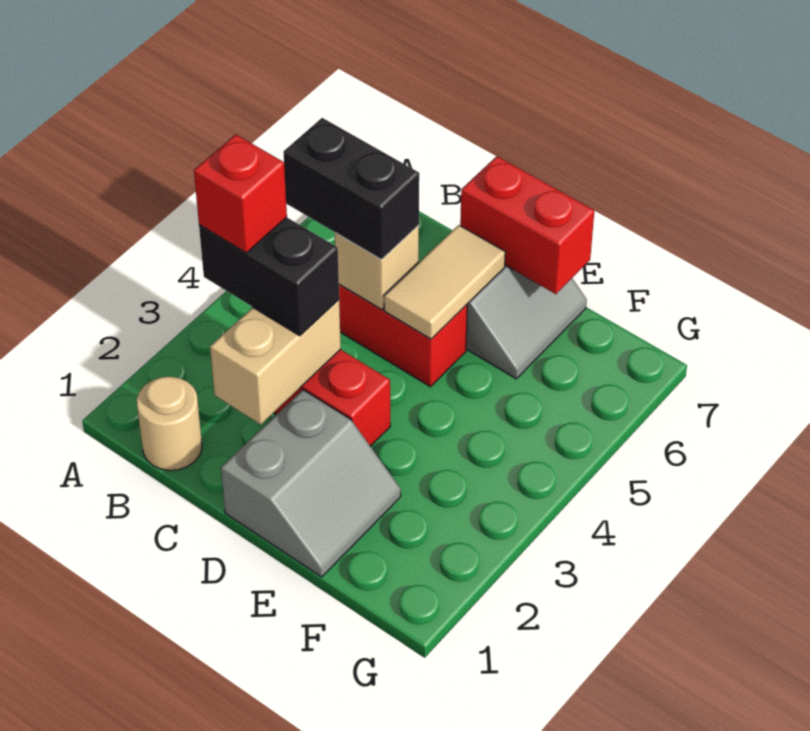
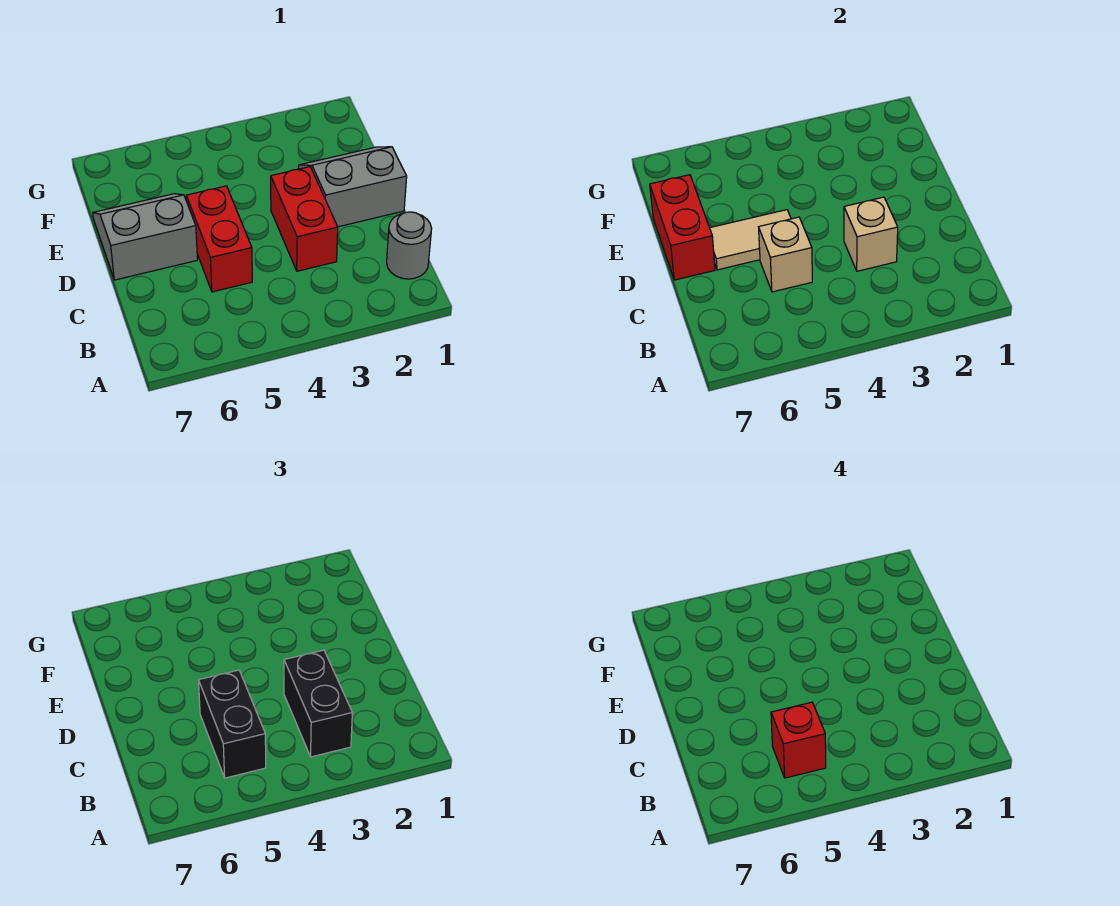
tan 1x1 round brick [137,377,202,471] -> grey 1x1 round brick [387,212,432,279]
red 1x1 brick [194,134,287,253] -> red 1x1 brick moved to [771,702,826,778]
tan 1x2 brick [210,300,341,425] -> tan 1x1 brick [844,197,898,271]

